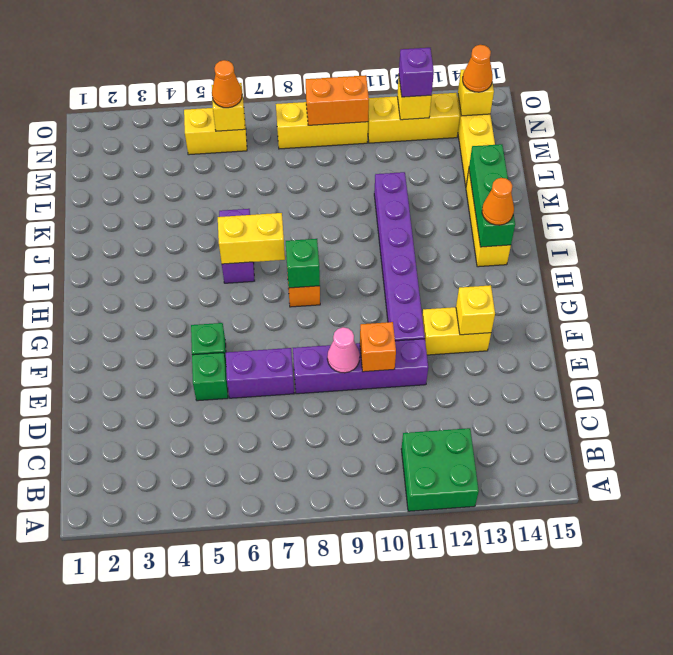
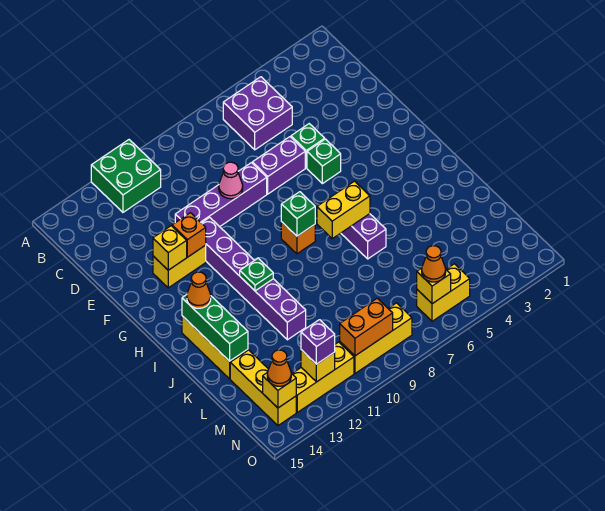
none -> purple 2x2 brick [223,77,292,150]
orange 1x1 brick [360,322,396,372] -> orange 1x1 brick moved to [172,213,206,257]
none -> green 1x1 plate [240,258,273,291]

